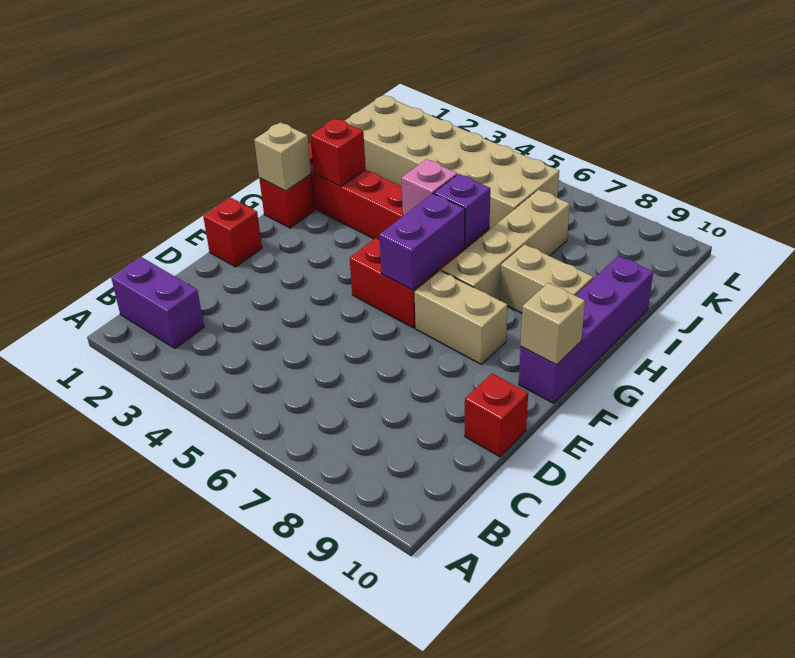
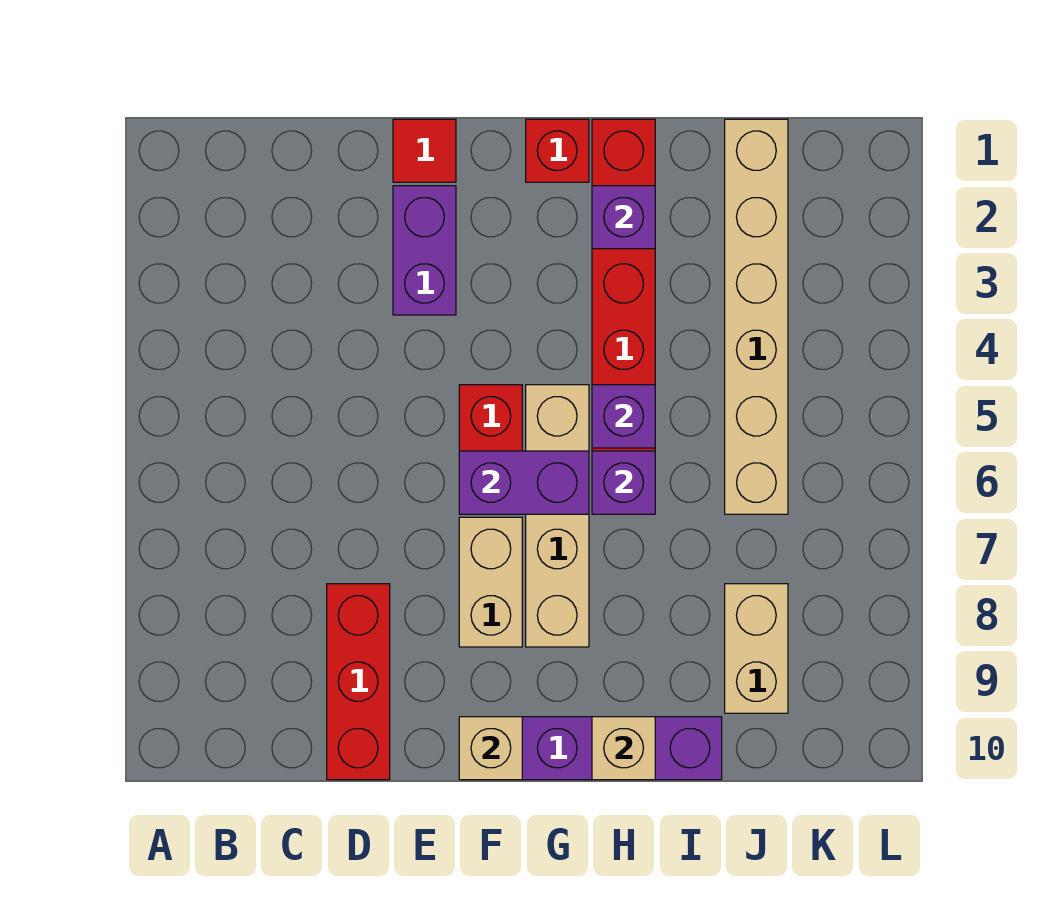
purple 1x2 brick [111,257,204,348] -> purple 1x2 brick moved to [393,186,456,315]
red 1x1 brick [465,373,528,457] -> red 1x3 brick [327,584,390,780]
red 1x1 brick [203,198,262,267] -> red 1x1 tile [393,119,456,182]
tan 1x1 brick [254,123,311,191] -> tan 1x1 brick moved to [592,717,655,780]
tan 1x4 brick [441,190,570,300] -> tan 1x4 brick turned to [526,385,589,647]
red 1x1 brick [310,118,366,186] -> purple 1x1 brick [592,186,655,249]
pink 1x1 brick [402,159,457,216] -> purple 1x1 brick [592,385,655,448]
tan 1x2 brick [500,244,593,313] -> tan 1x2 brick moved to [725,584,788,713]
tan 2x6 brick [345,95,559,230] -> tan 1x6 brick [725,119,788,514]

